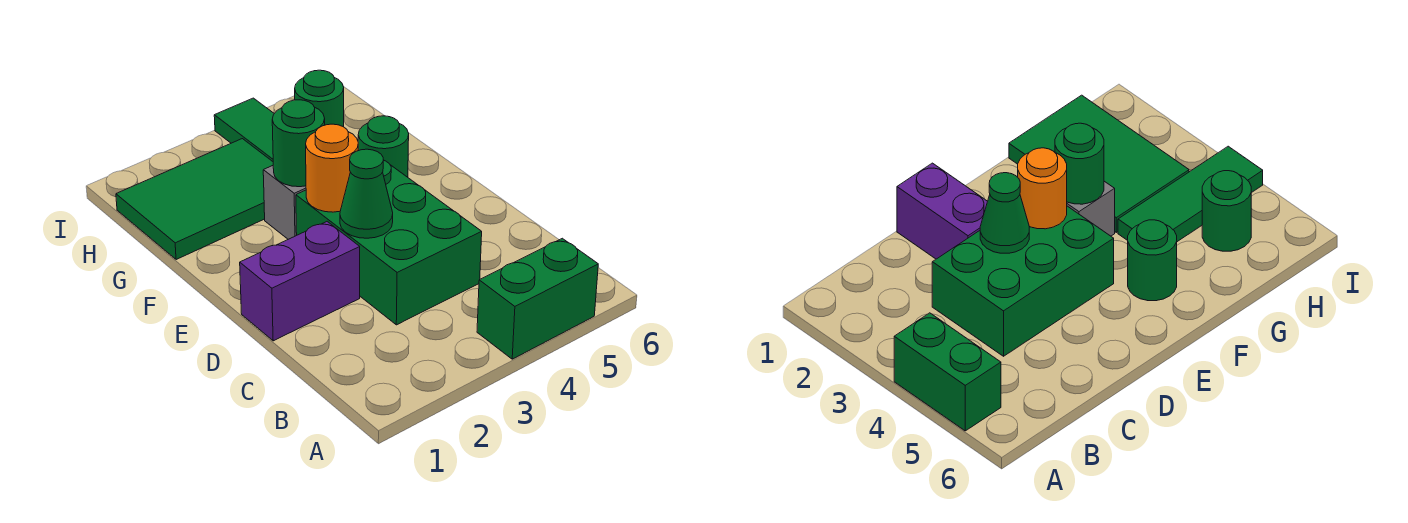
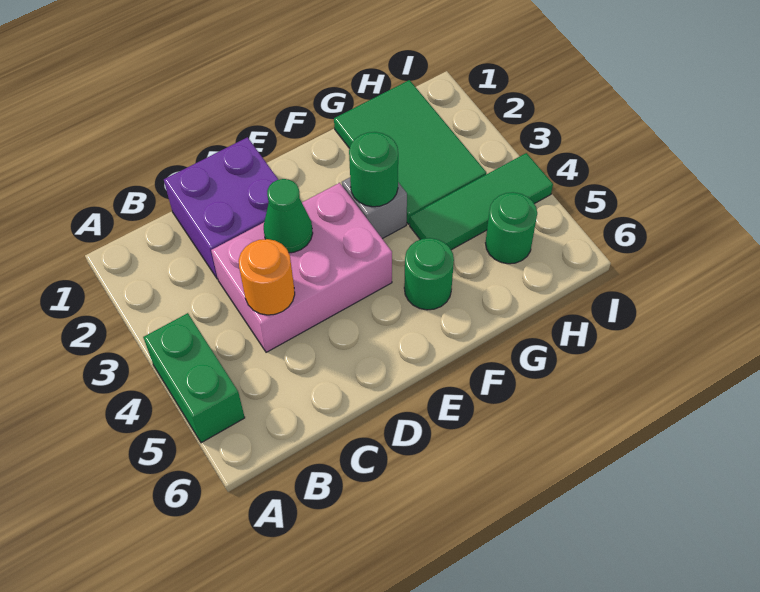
green 2x3 brick [296,160,482,325] -> pink 2x3 brick [211,183,392,352]
purple 1x2 brick [240,222,360,341] -> purple 2x2 brick [164,137,278,279]
orange 1x1 round brick [306,124,358,212] -> orange 1x1 round brick moved to [239,239,295,315]

